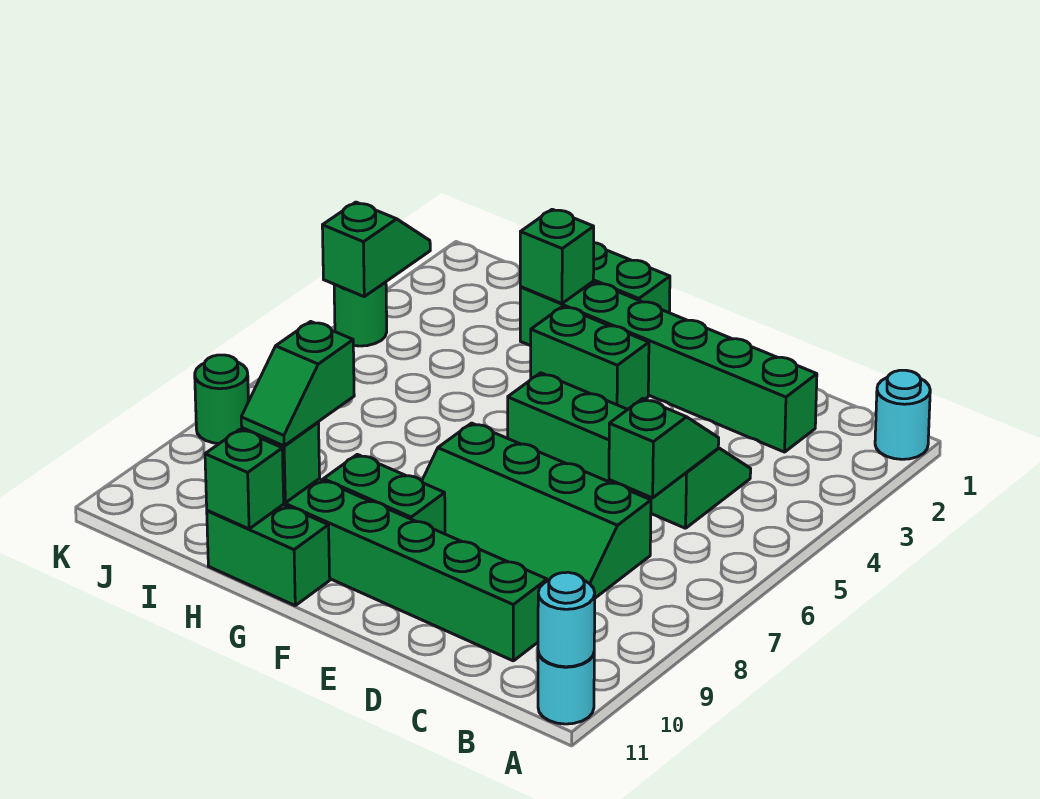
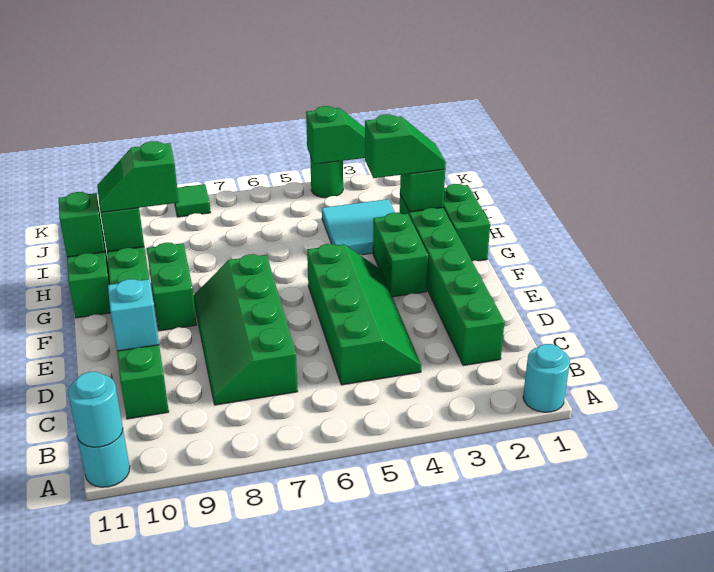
green 1x2 slope [609,399,719,498] -> green 1x2 slope moved to [365,114,446,178]
none -> cyan 1x1 brick [108,279,159,351]
none -> cyan 2x2 tile [322,199,395,255]
green 1x1 round brick [195,355,249,444] -> green 1x1 tile [175,184,211,217]

